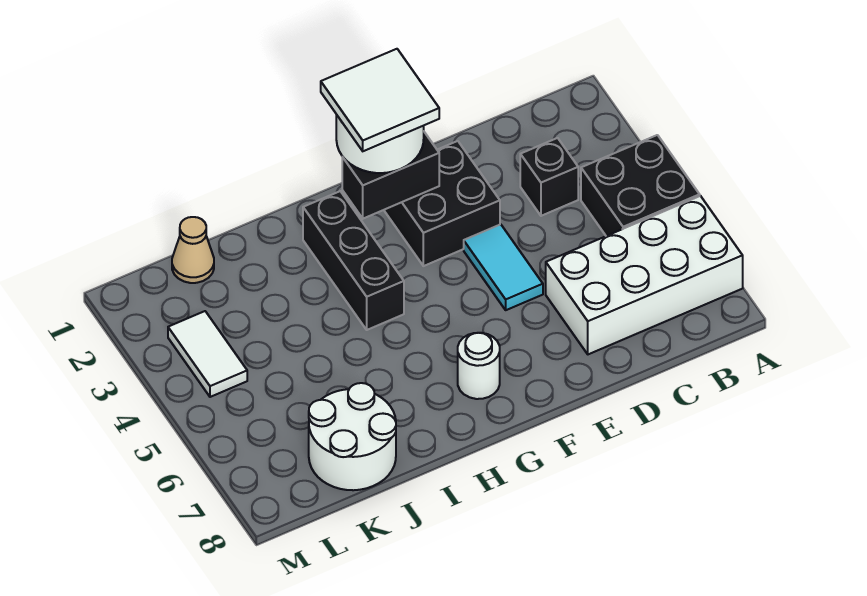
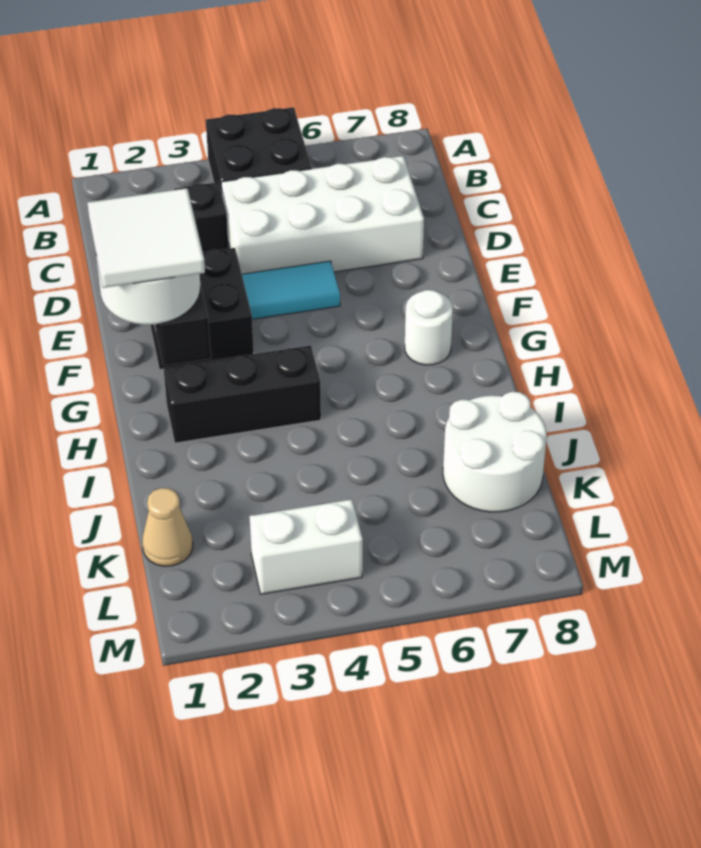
white 2x4 brick [546,196,743,354] -> white 2x4 brick turned to [221,156,424,274]
white 1x2 tile [168,311,247,397] -> white 1x2 brick [249,499,363,594]

